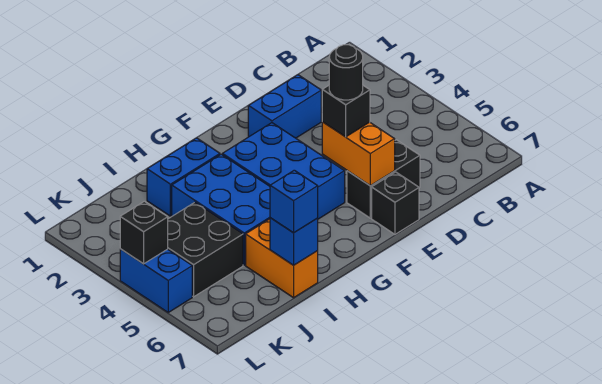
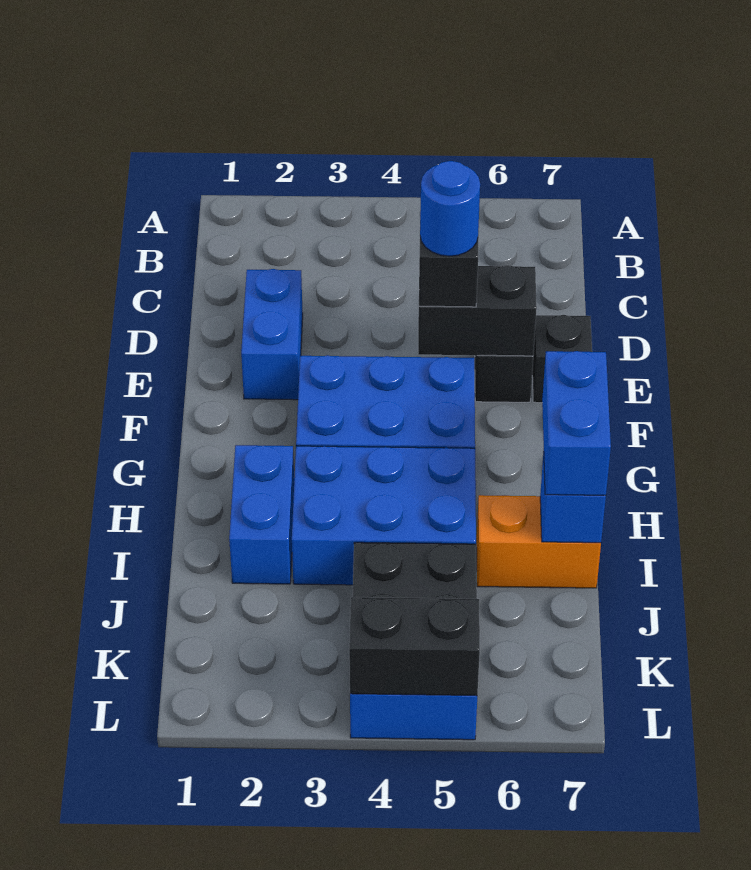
orange 1x2 brick [322,122,395,186] -> black 1x2 brick [418,265,537,356]
black 1x1 round brick [329,45,363,100] -> blue 1x1 round brick [420,161,480,256]
blue 1x1 brick [270,170,318,233] -> blue 1x2 brick [542,351,611,495]
black 1x1 brick [120,201,168,264] -> black 1x2 brick [349,597,480,696]

